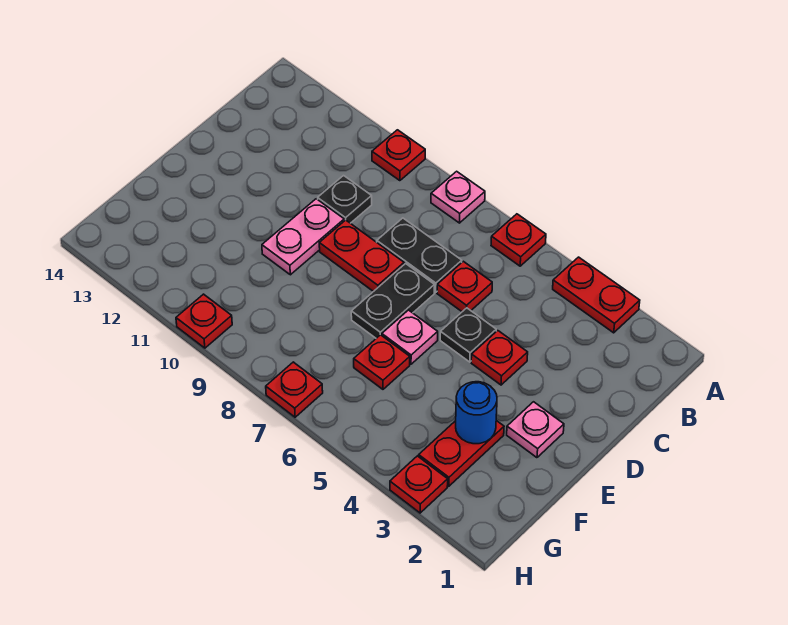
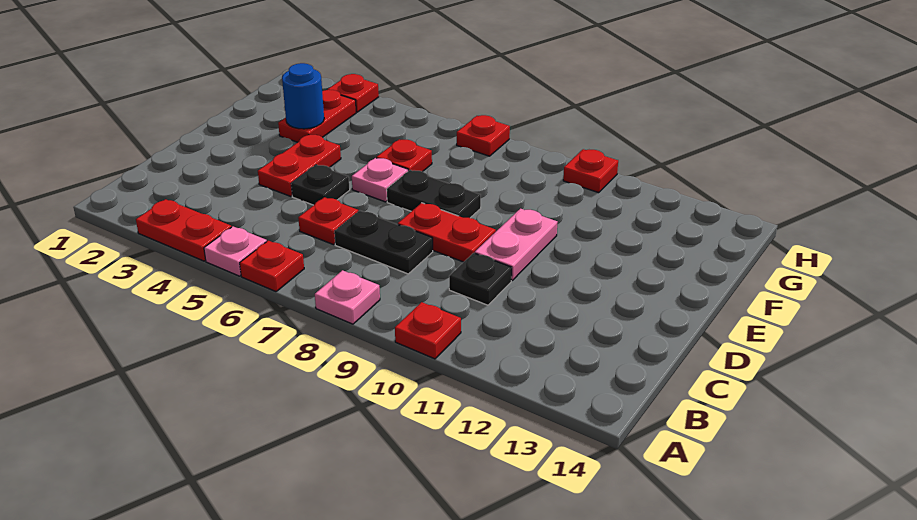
red 1x1 plate [471,331,528,385] -> red 1x2 plate [258,135,341,196]
black 1x2 plate [351,264,435,338] -> black 1x2 plate turned to [387,170,481,218]
pink 1x1 plate [507,402,564,458] -> pink 1x1 plate moved to [204,226,267,276]

